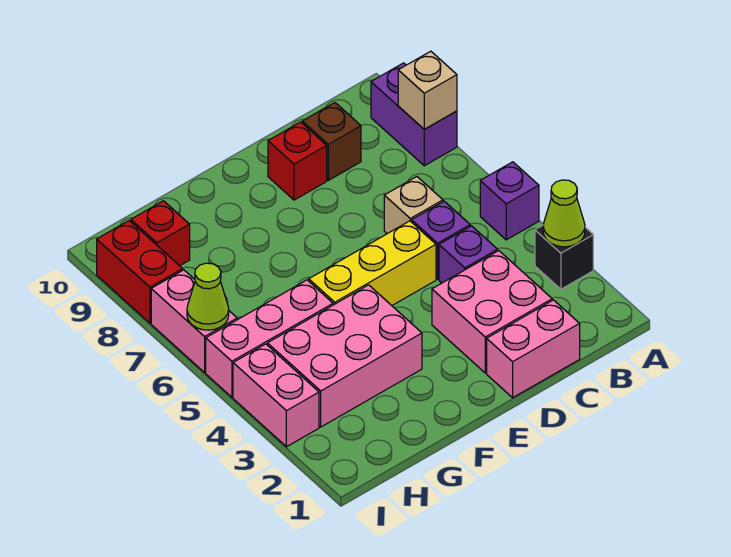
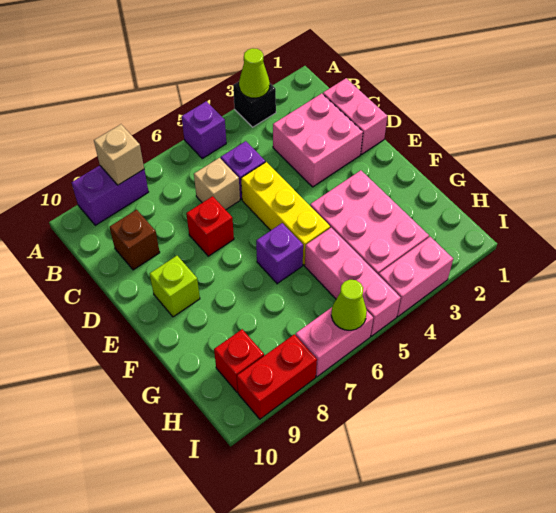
purple 1x1 brick [439,226,498,283] -> purple 1x1 brick moved to [256,223,303,284]
red 1x1 brick [268,122,327,200] -> red 1x1 brick moved to [186,196,234,256]
none -> lime 1x1 brick [150,256,200,317]

